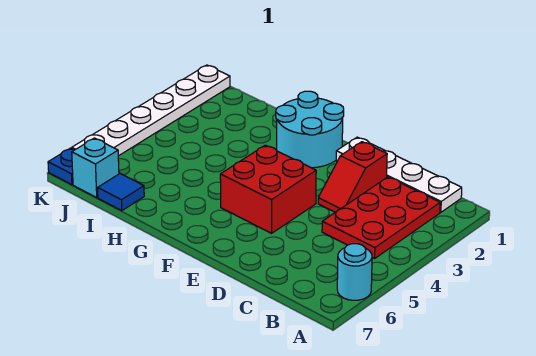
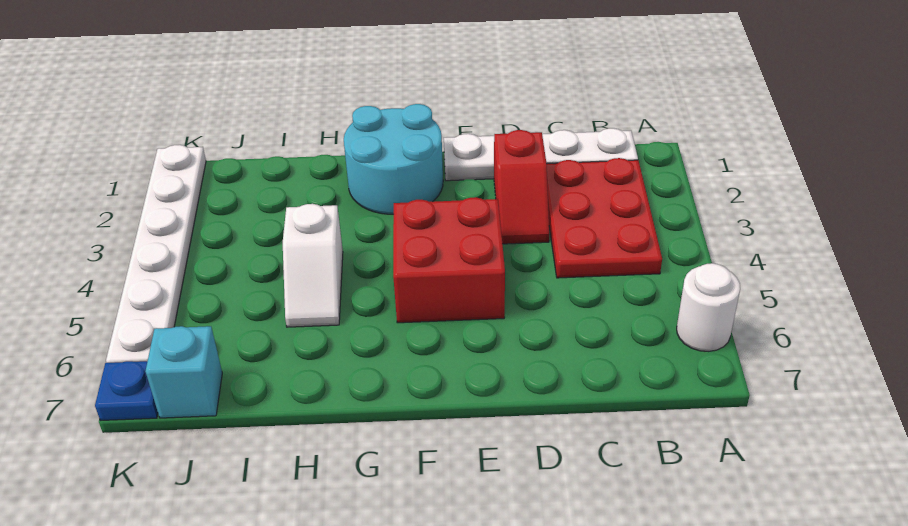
cyan 1x1 round brick [337,244,372,300] -> white 1x1 round brick [677,263,740,351]
none -> white 1x2 slope [283,204,343,327]
blue 1x1 tile [98,174,144,211] -> none

